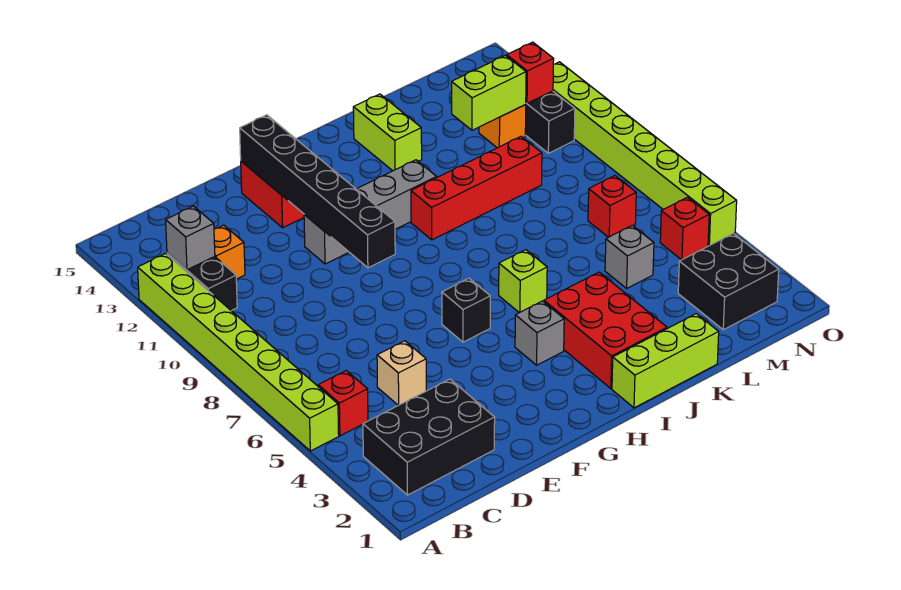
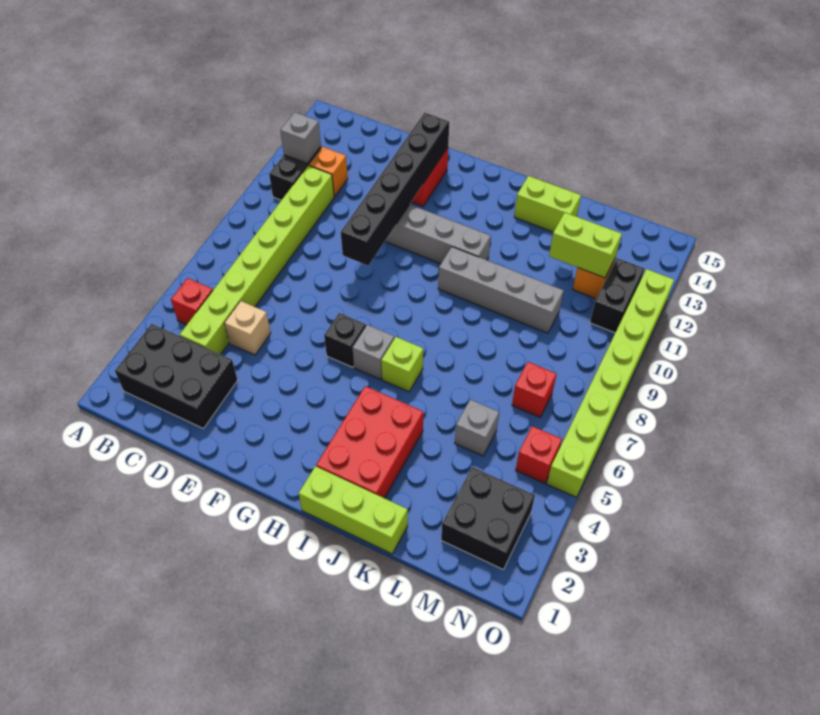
lime 1x8 brick [138,254,339,451] -> lime 1x8 brick moved to [180,165,334,354]
grey 1x1 brick [515,301,564,365] -> grey 1x1 brick moved to [353,325,394,380]
red 1x4 brick [411,137,542,240] -> grey 1x4 brick [438,247,564,333]
lime 1x2 brick [353,94,422,171] -> lime 1x2 brick turned to [514,176,581,232]
red 1x1 brick [507,42,554,103] -> none

